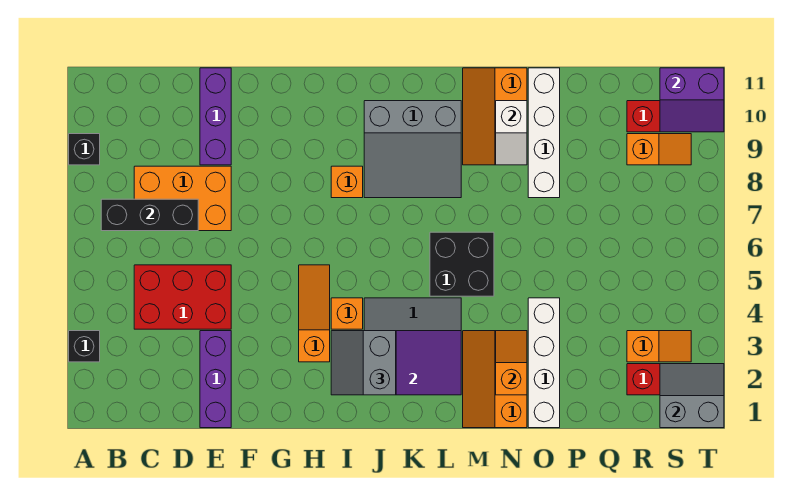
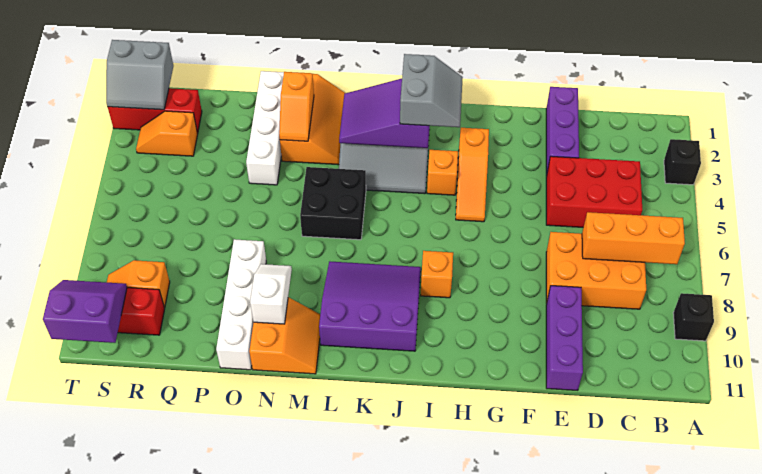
black 1x3 brick [101,199,198,231] -> orange 1x3 brick [582,212,685,264]
grey 3x3 slope [364,101,461,198] -> purple 3x3 slope [319,261,421,351]
orange 2x3 slope [463,68,527,165] -> orange 2x2 slope [249,297,320,374]

